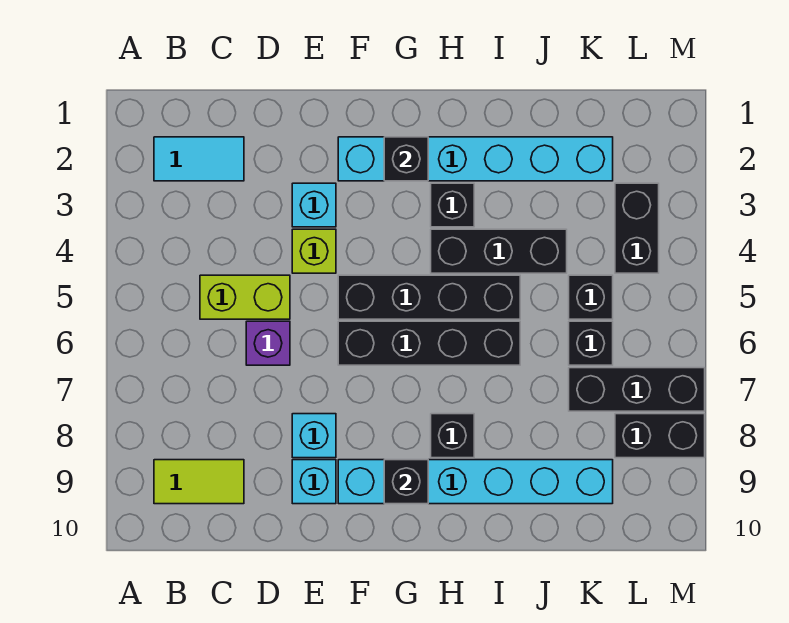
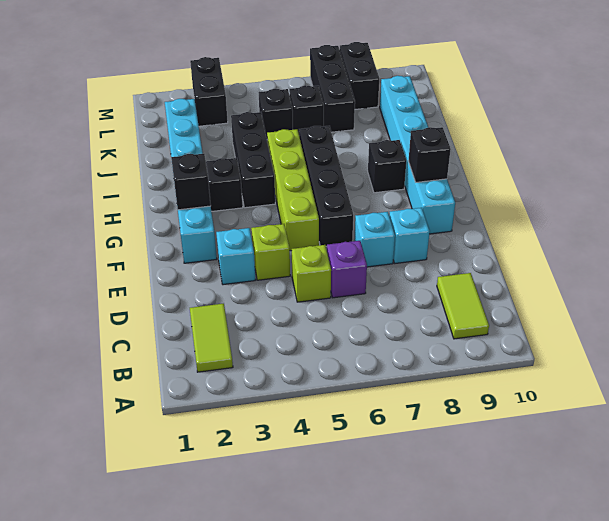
cyan 1x2 tile [154,137,244,181] -> lime 1x2 tile [190,304,233,372]
lime 1x2 brick [200,275,290,319] -> lime 1x1 brick [292,245,331,302]
cyan 1x1 brick [292,460,336,504] -> cyan 1x1 brick moved to [354,212,395,267]
black 1x4 brick [338,275,520,319] -> lime 1x4 brick [267,129,319,251]
black 1x2 brick [615,183,659,273] -> black 1x2 brick turned to [190,57,228,126]

